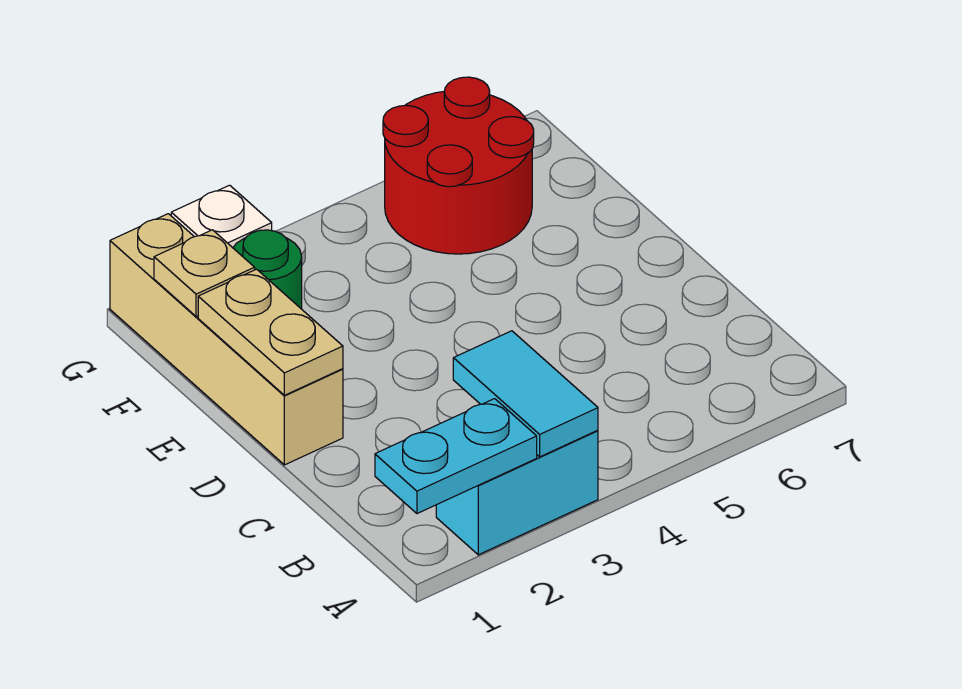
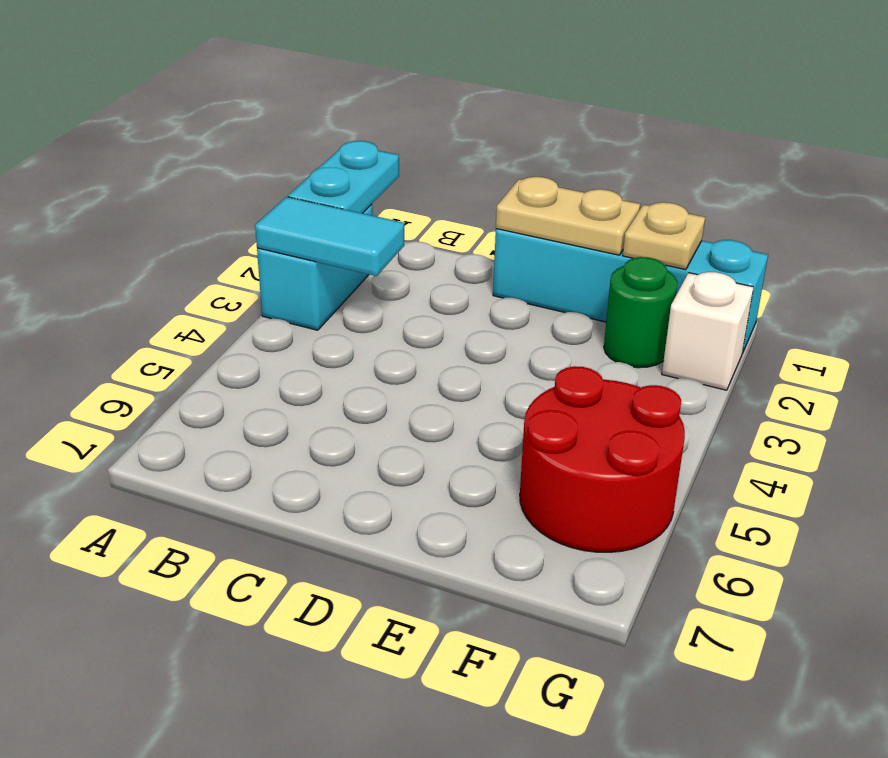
tan 1x4 brick [110,214,343,465] -> cyan 1x4 brick [493,229,768,354]

